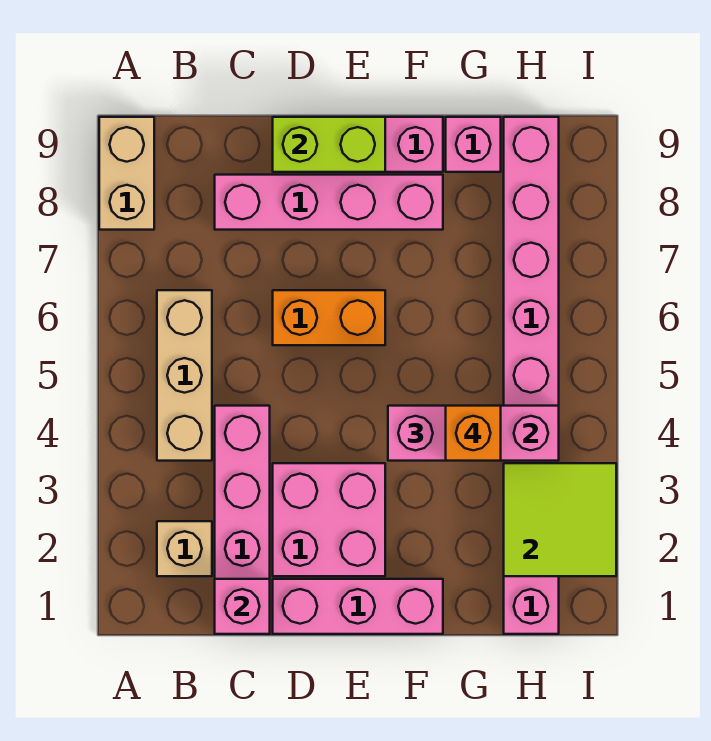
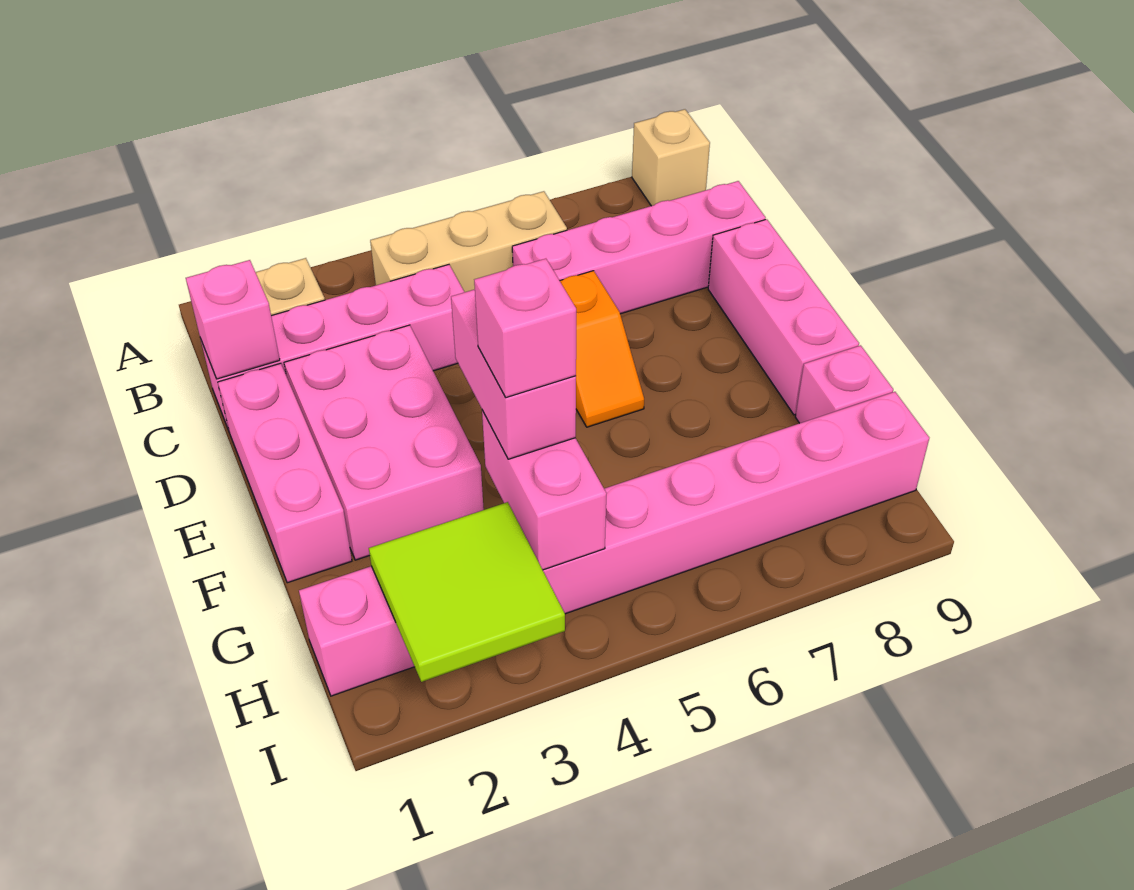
tan 1x2 brick [99,117,154,230] -> tan 1x1 brick [632,109,710,206]
pink 1x4 brick [215,175,443,230] -> pink 1x4 brick turned to [512,181,766,314]
pink 2x2 brick [273,463,385,576] -> pink 2x3 brick [284,325,484,560]
orange 1x2 brick [273,290,385,345] -> orange 1x2 slope [560,271,644,427]
lime 1x2 brick [273,117,385,172] -> none
orange 1x1 brick [446,406,501,461] -> pink 1x1 brick [474,259,576,398]

